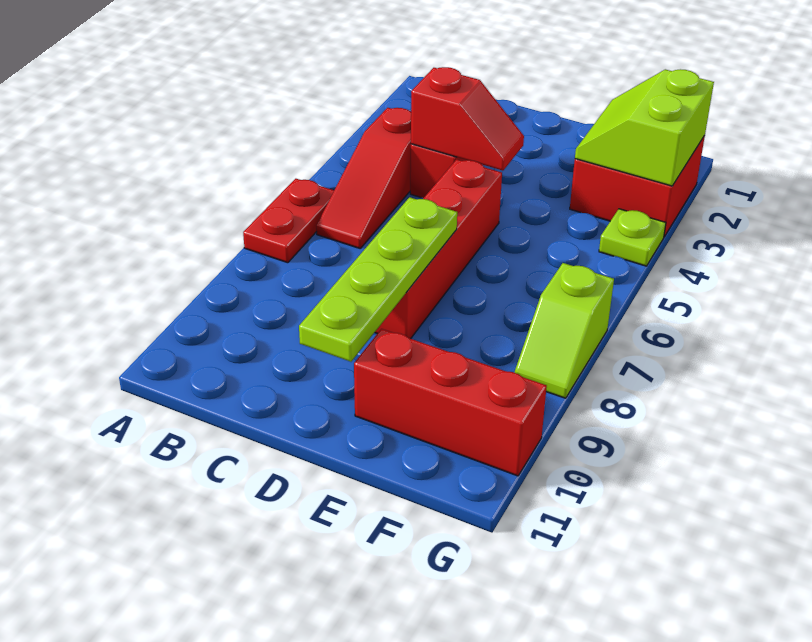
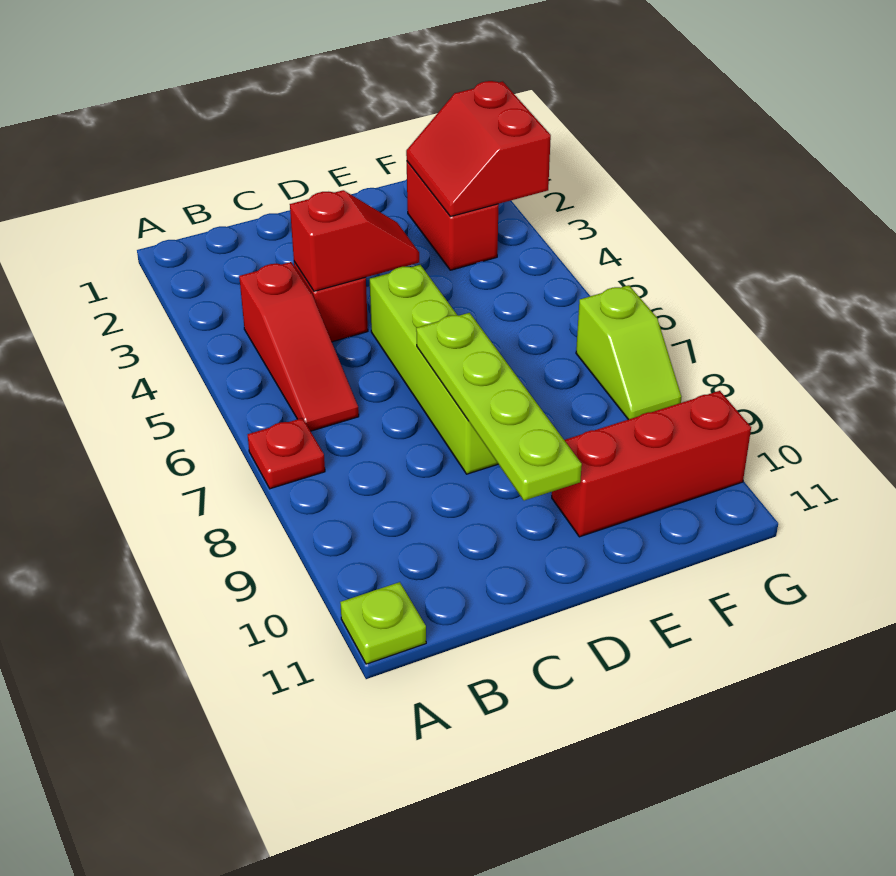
red 1x2 plate [243,179,334,263] -> red 1x1 plate [248,418,325,489]
red 1x4 brick [375,159,502,339] -> lime 1x4 brick [370,265,498,474]
red 2x2 brick [570,135,705,237] -> red 1x2 brick [407,162,499,270]
lime 2x2 slope [575,69,714,186] -> red 2x2 slope [406,81,551,217]
lime 1x1 plate [599,209,666,266] -> lime 1x1 plate moved to [340,582,426,664]

